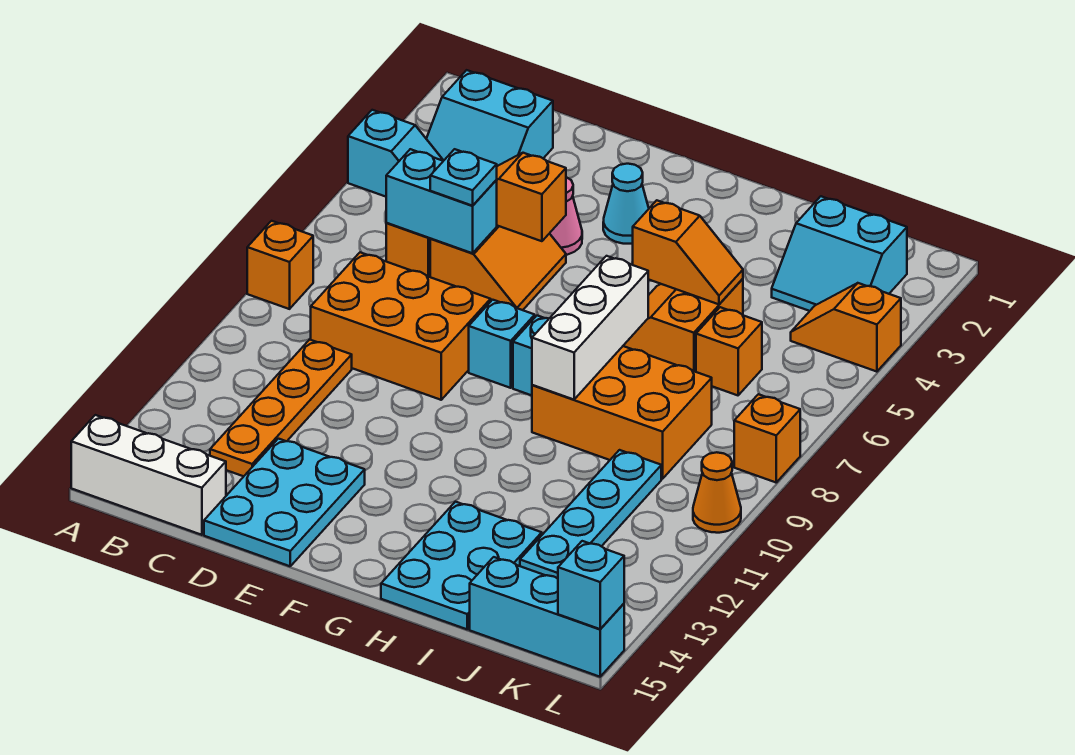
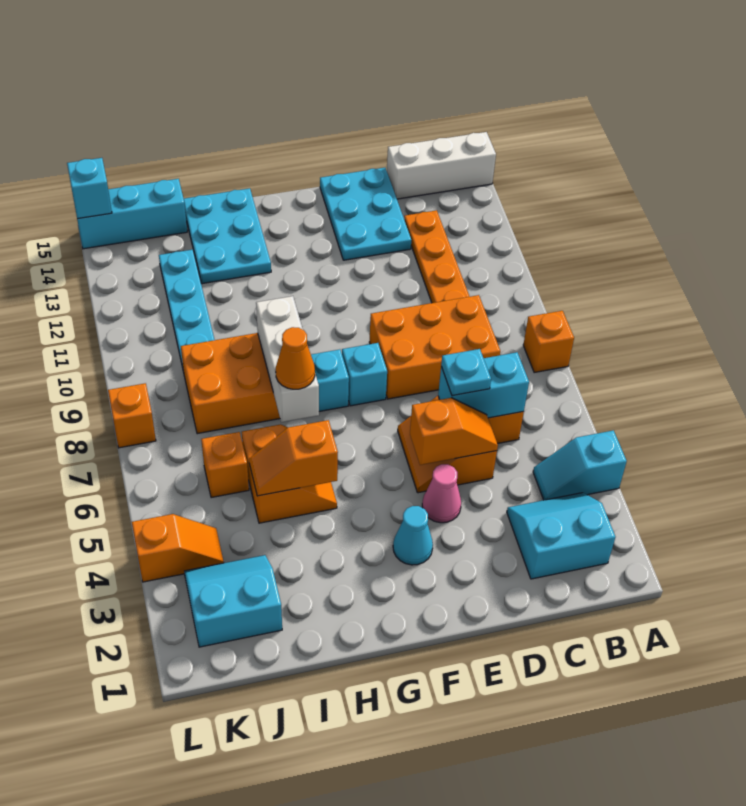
orange 1x1 cone [693,452,741,533] -> orange 1x1 cone moved to [276,327,315,389]

